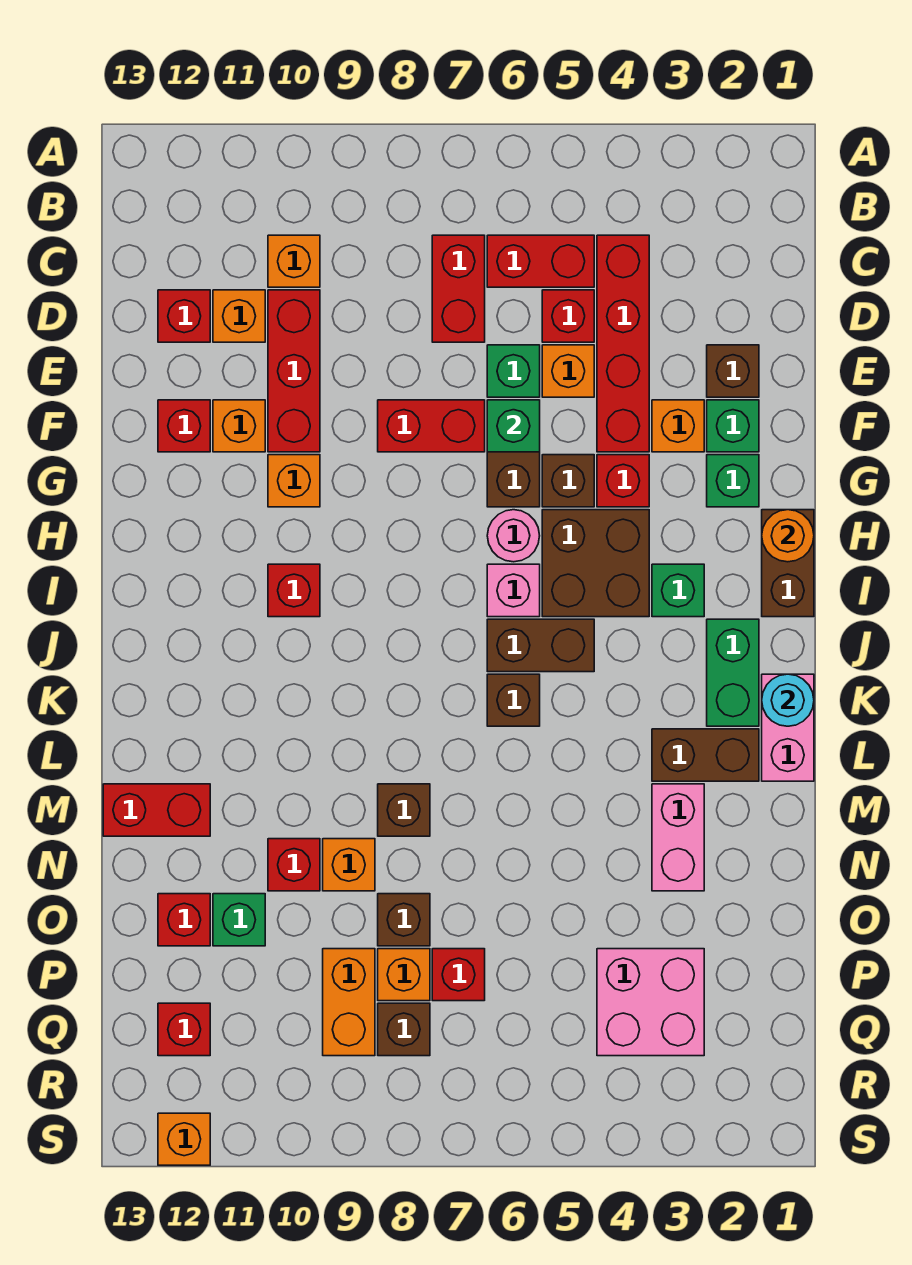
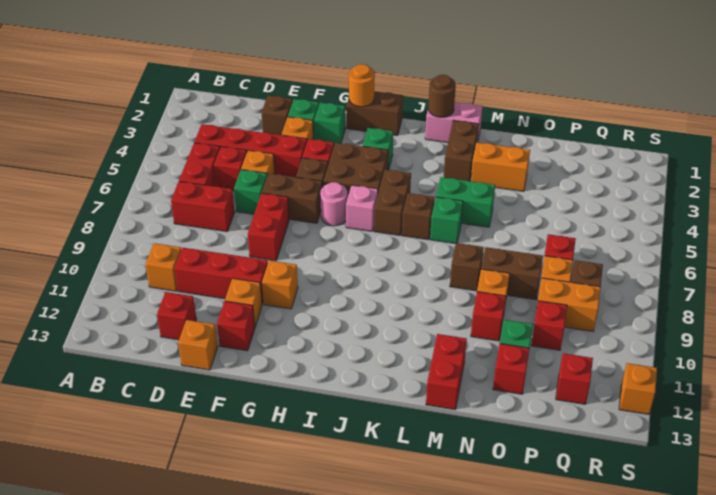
orange 1x1 brick [213,290,265,342] -> orange 1x1 brick moved to [178,320,218,370]
green 1x1 brick [487,400,540,452] -> green 1x1 brick moved to [430,197,463,244]
red 1x1 brick [268,564,320,617] -> red 1x1 brick moved to [531,301,567,350]
green 1x2 brick [707,619,759,726] -> green 1x2 brick moved to [436,177,495,227]
cyan 1x1 round brick [762,674,814,726] -> brown 1x1 round brick [428,75,456,117]
pink 1x2 brick [652,784,704,891] -> orange 1x2 brick [471,143,530,191]
brown 1x1 brick [378,894,430,946] -> brown 1x2 brick [481,247,543,300]
pink 2x2 brick [597,949,704,1056] -> none

